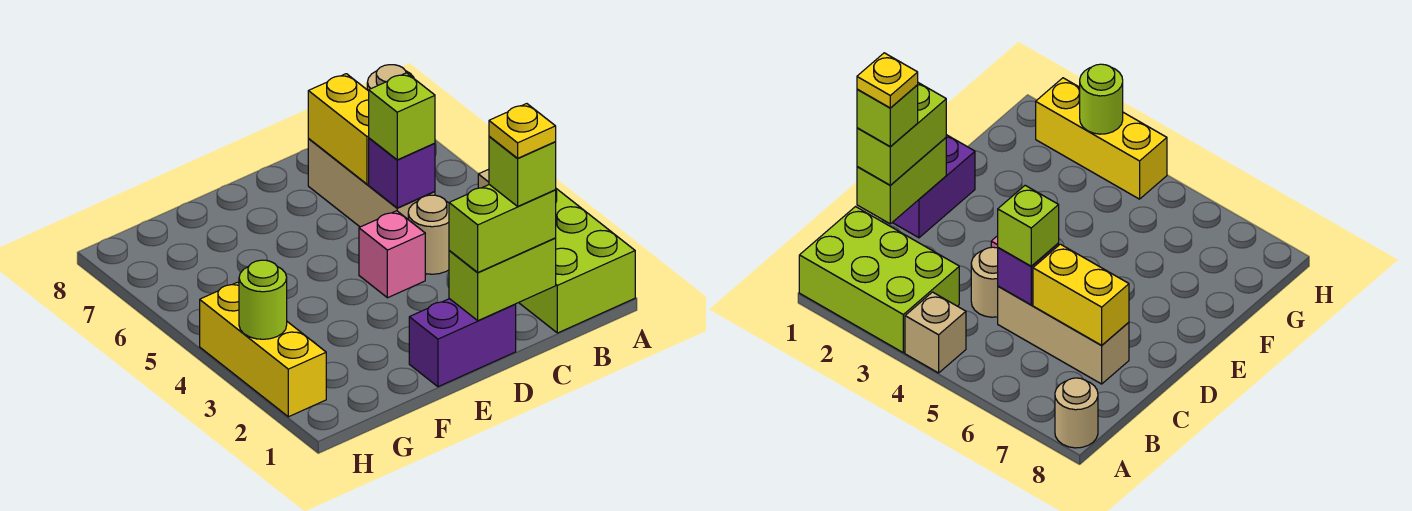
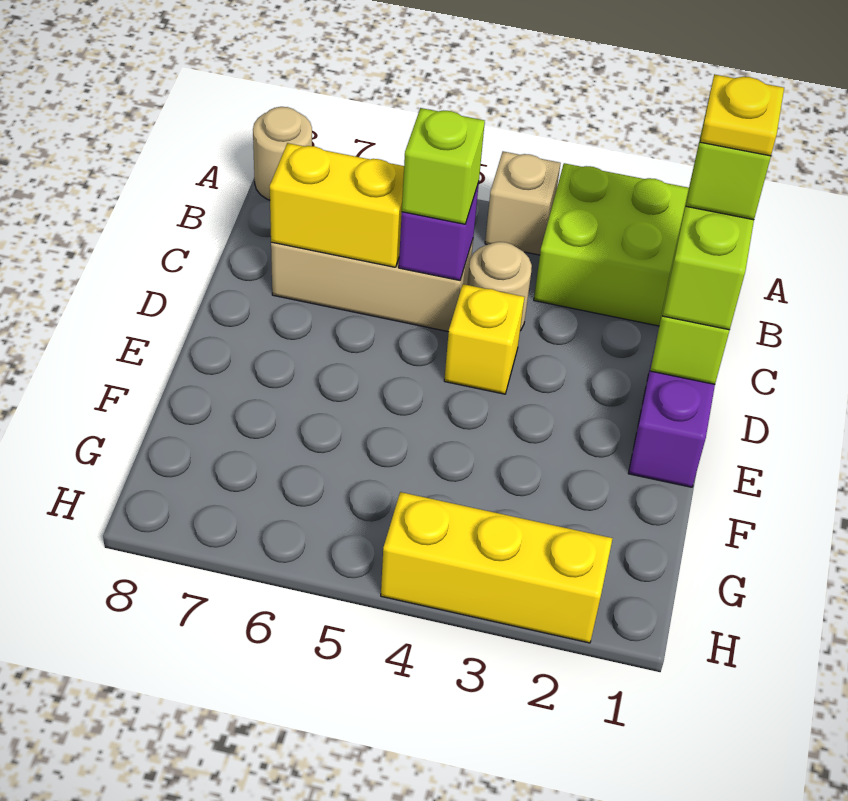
pink 1x1 brick [359,211,425,298] -> yellow 1x1 brick [444,284,524,394]
lime 1x1 round brick [239,260,287,339] -> none

